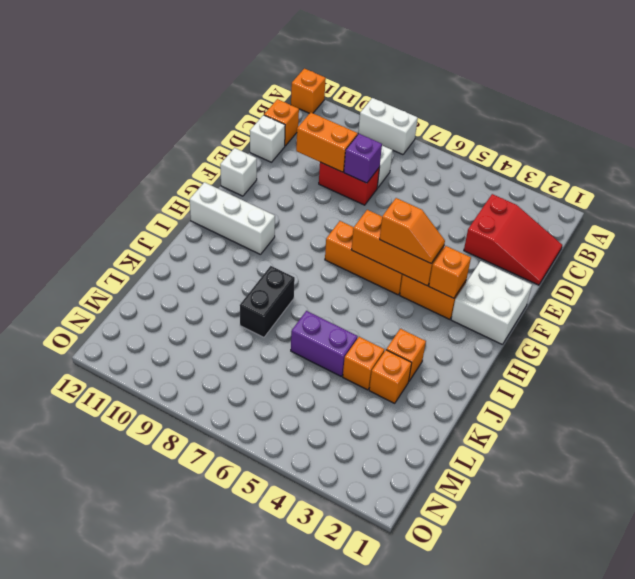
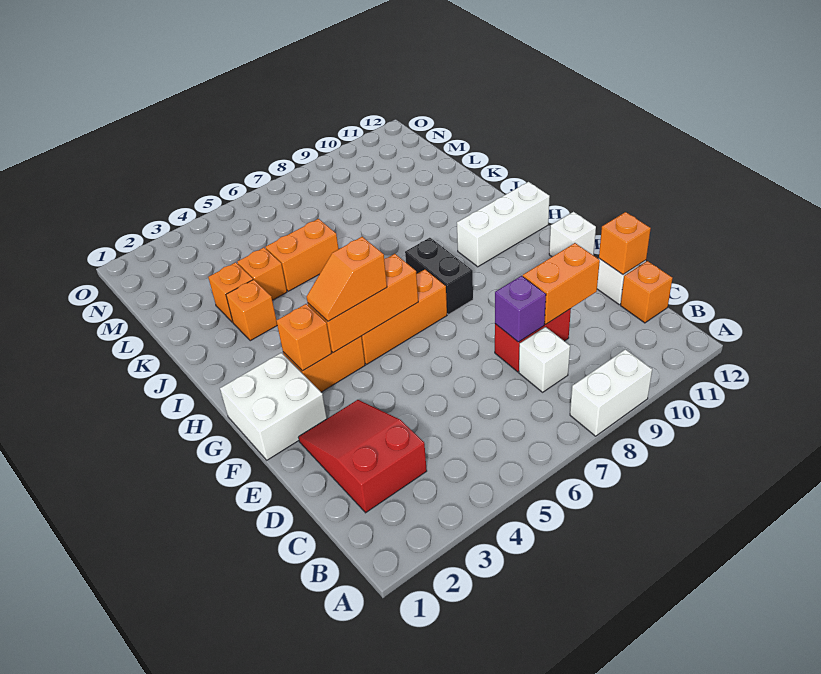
orange 1x1 brick [291,69,326,113] -> orange 1x1 brick moved to [599,212,651,274]
red 2x3 slope [464,194,562,285] -> red 2x3 slope turned to [298,400,427,513]
black 1x2 brick [240,266,295,337] -> black 1x2 brick moved to [405,238,473,315]
purple 1x2 brick [291,311,358,376] -> orange 1x2 brick [266,219,338,291]

